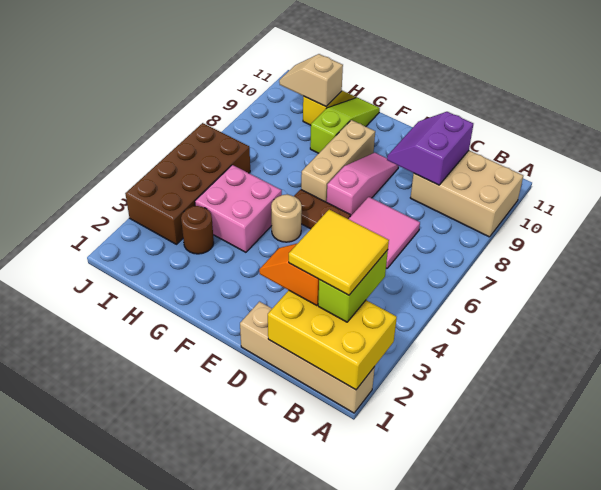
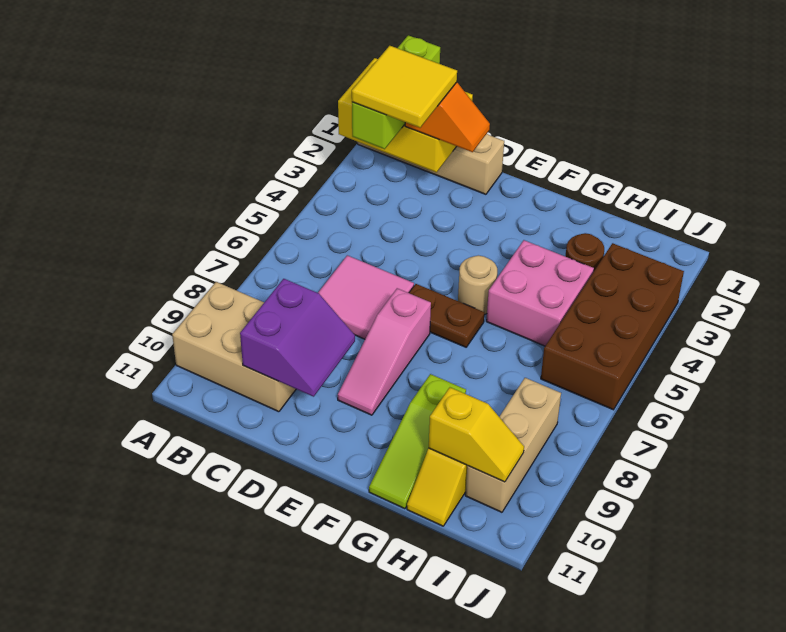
lime 1x2 brick [318,250,388,322] -> lime 1x3 brick [352,35,440,149]
tan 1x3 brick [301,120,375,202] -> tan 1x3 brick moved to [465,378,561,512]
tan 1x2 slope [279,54,343,106] -> yellow 1x2 slope [429,388,524,482]

